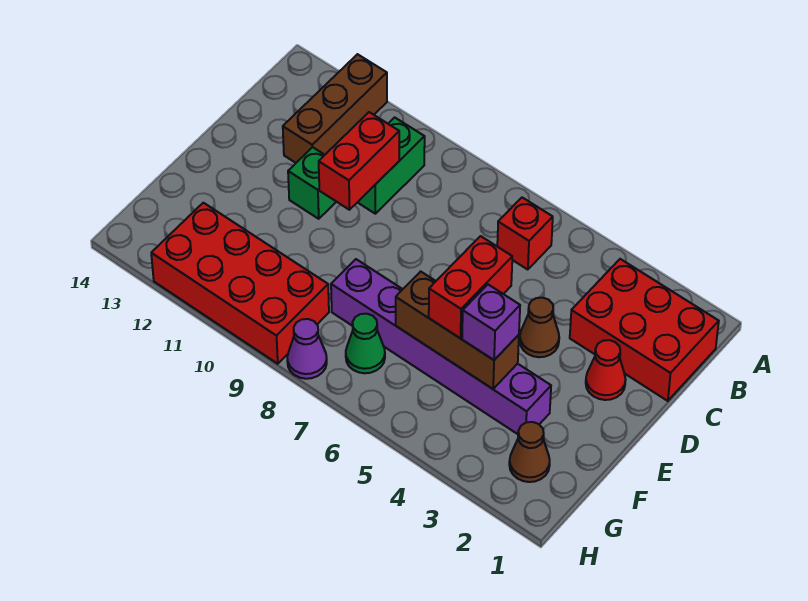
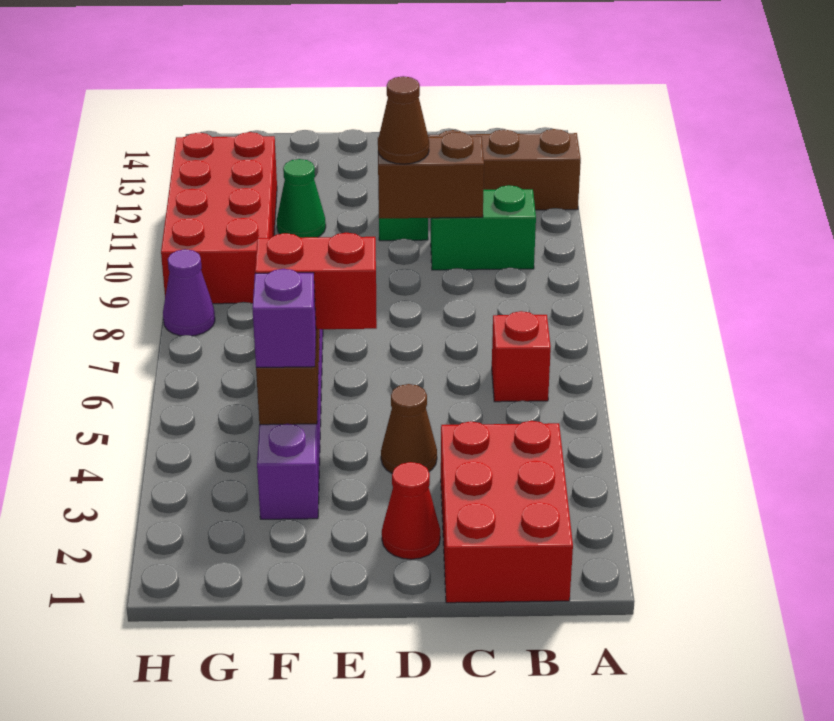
red 1x2 brick [319,112,399,210] -> brown 1x2 brick [378,132,484,218]
brown 1x1 cone [509,422,550,482] -> brown 1x1 cone moved to [378,76,429,164]
green 1x1 cone [346,314,385,373] -> green 1x1 cone moved to [277,159,326,238]

